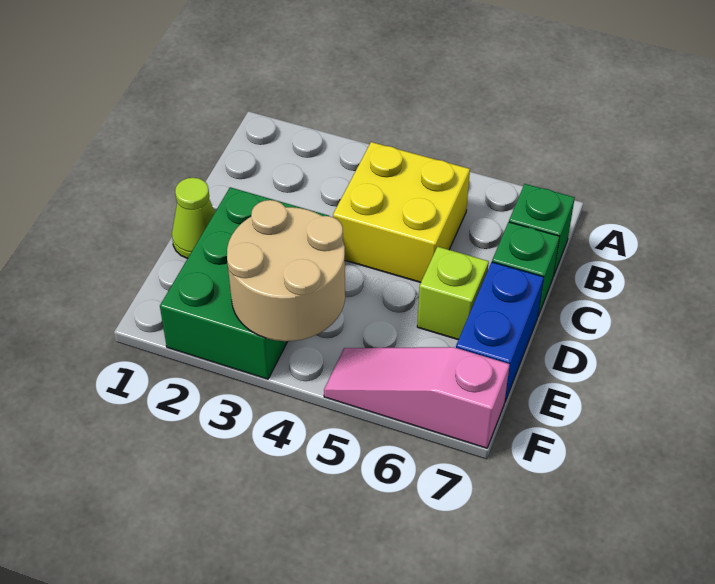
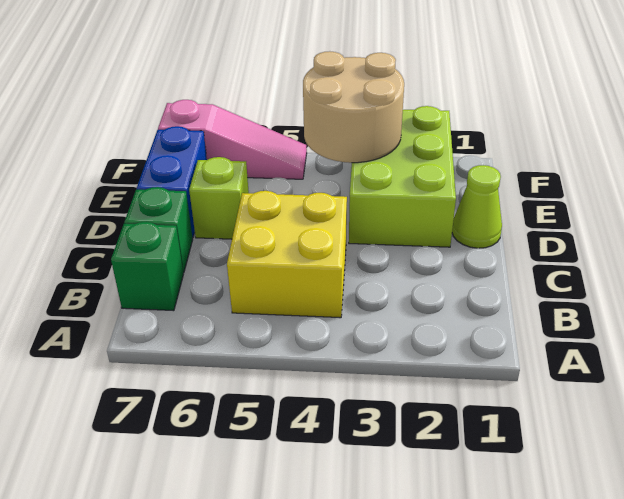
green 2x3 brick [160,187,329,379] -> lime 2x3 brick [349,106,456,247]

